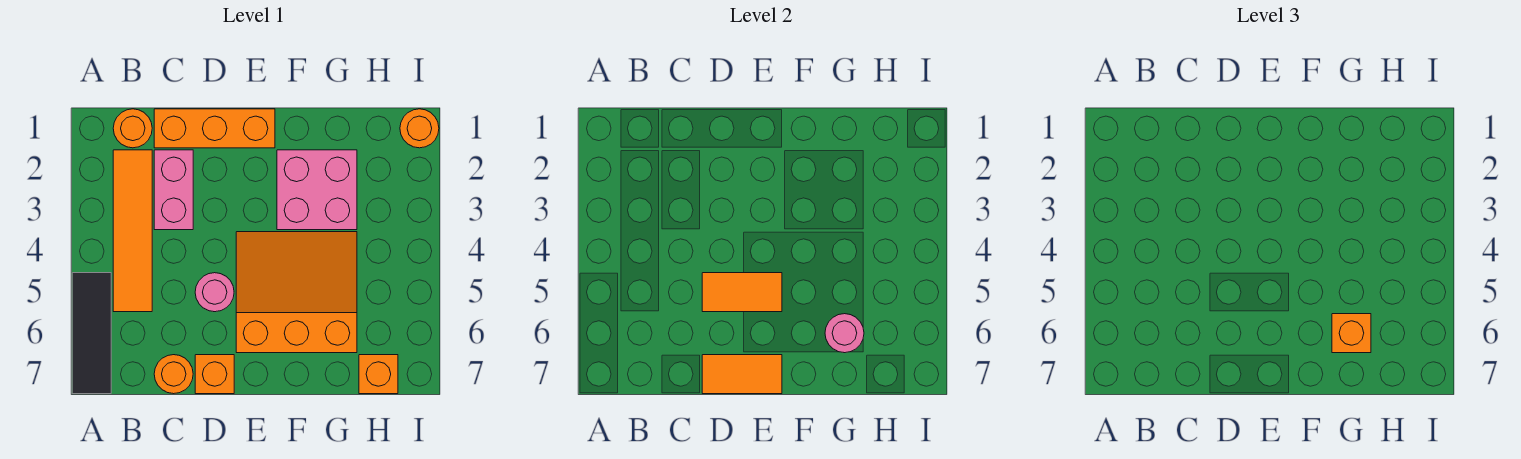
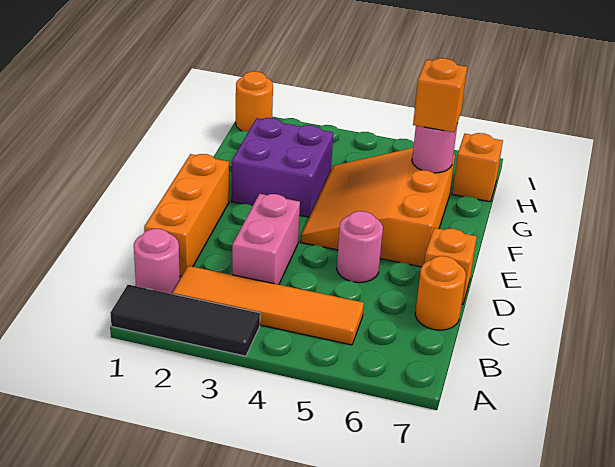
black 1x3 tile [72,273,111,394] -> black 1x3 tile moved to [110,285,260,356]
orange 1x1 round brick [113,109,152,148] -> pink 1x1 round brick [134,229,180,294]
pink 1x2 brick [154,150,193,230] -> pink 1x2 brick turned to [232,194,300,285]
orange 1x2 tile [702,273,782,312] -> none
orange 1x2 tile [702,355,782,394] -> none
pink 2x2 brick [277,150,357,230] -> purple 2x2 brick [231,118,333,217]

